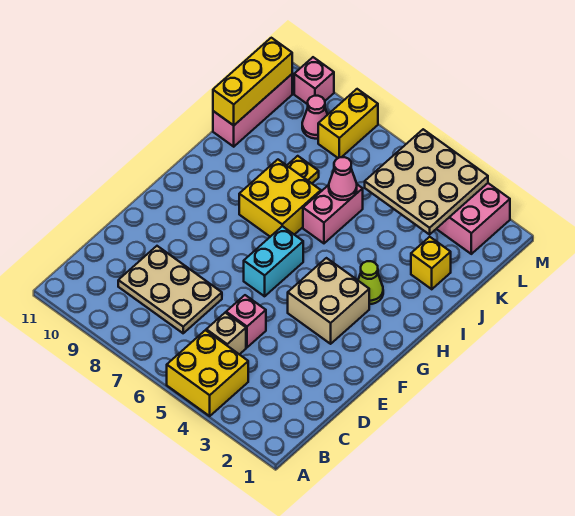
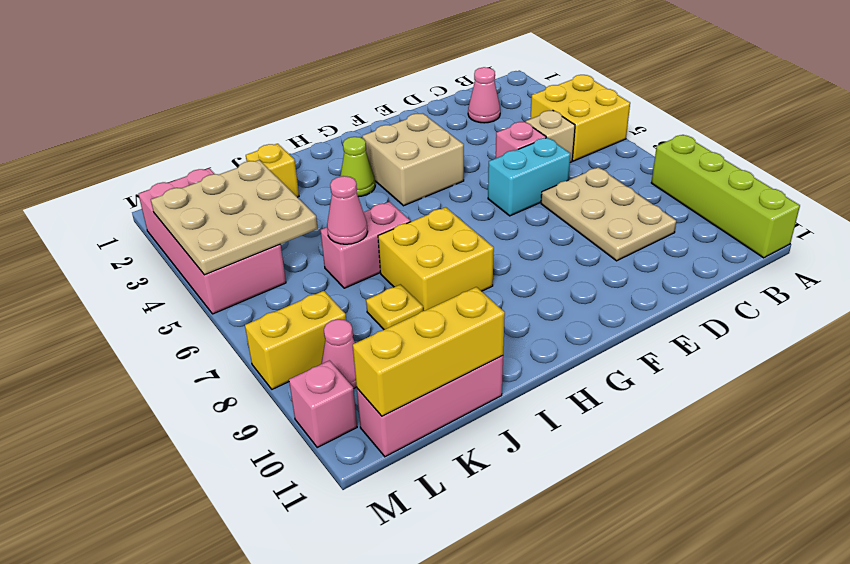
none -> lime 1x4 brick [651,135,800,258]
none -> pink 1x1 cone [468,67,500,123]
cyan 1x2 brick [244,226,303,296] -> cyan 1x2 brick moved to [488,138,570,216]

